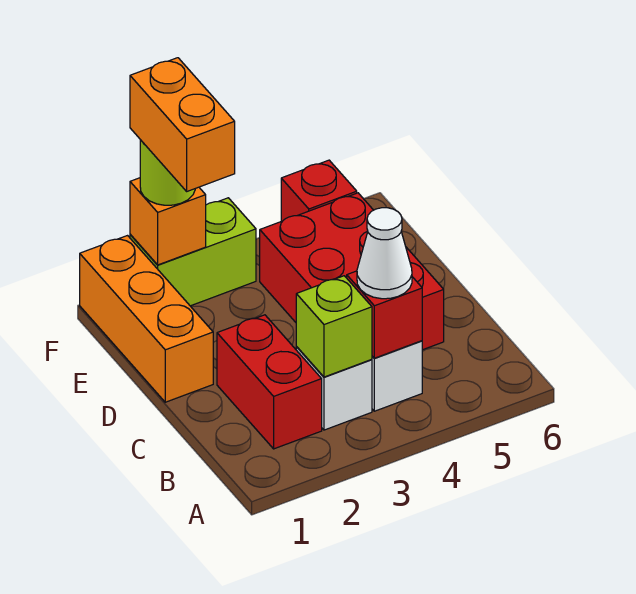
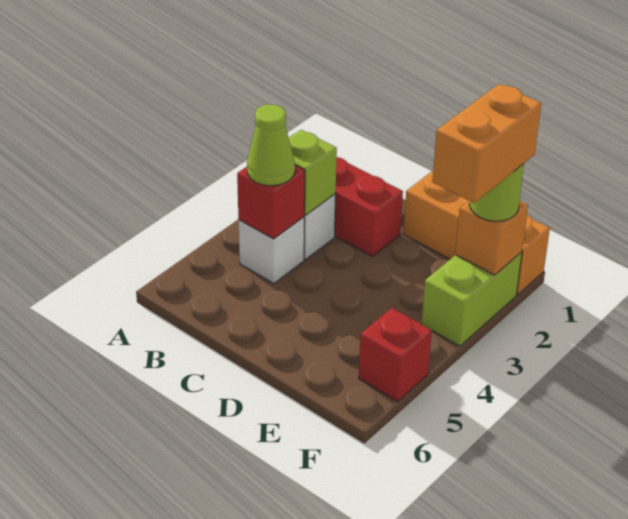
white 1x1 cone [357,208,412,299] -> lime 1x1 cone [247,105,295,186]
red 2x3 brick [260,193,444,350] -> none
orange 1x2 brick [130,58,235,191] -> orange 1x2 brick turned to [432,84,541,203]

